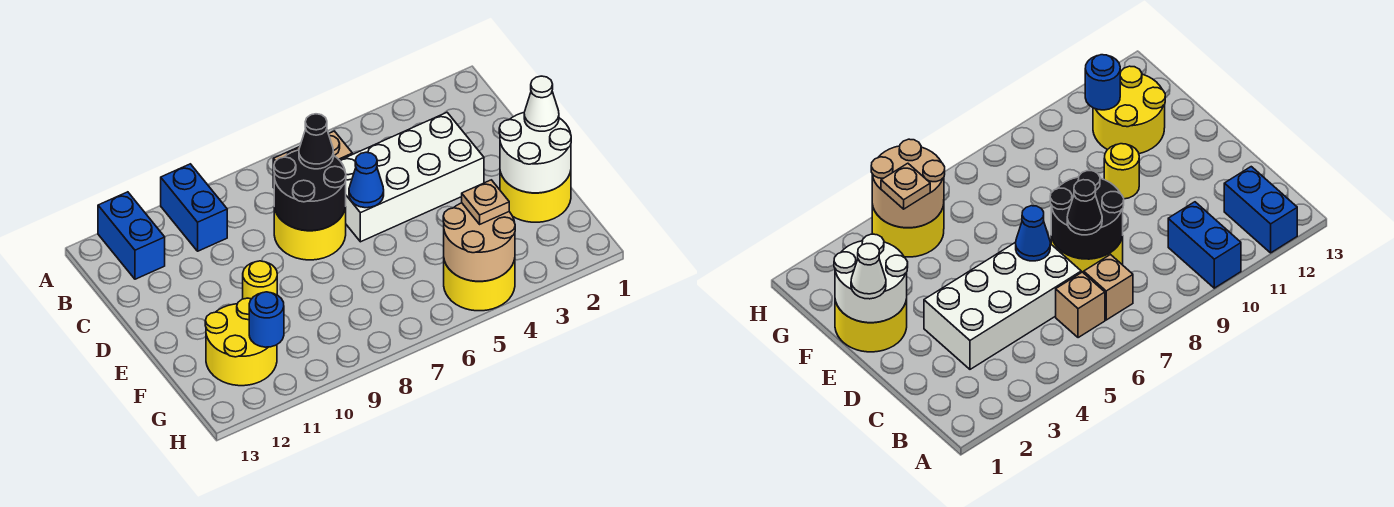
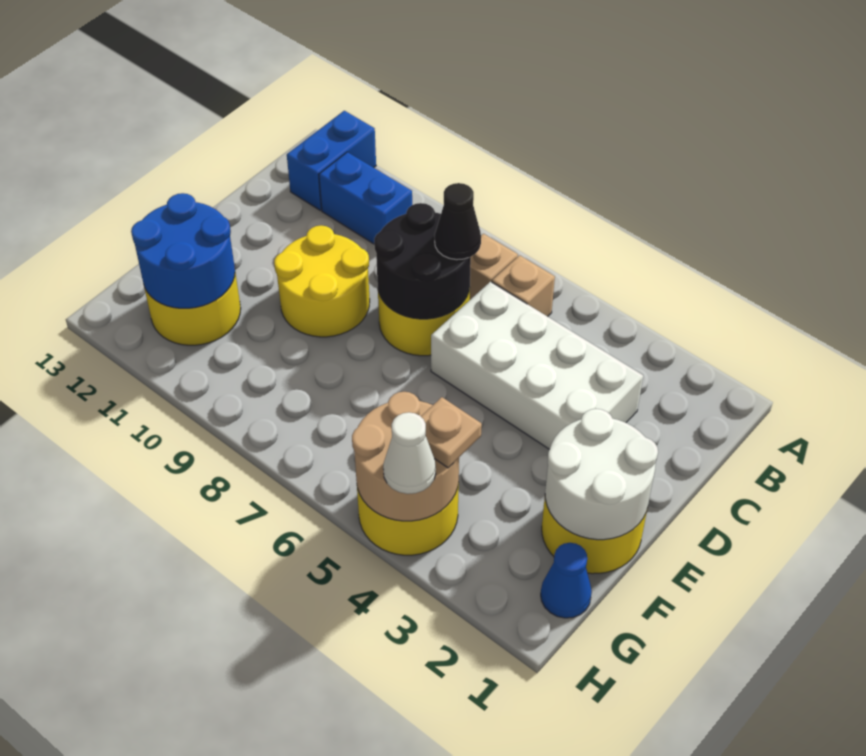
blue 1x2 brick [161,164,227,251] -> blue 1x2 brick turned to [319,152,412,244]
blue 1x1 cone [349,152,384,208] -> blue 1x1 cone moved to [541,543,592,618]
white 1x1 cone [524,76,559,131] -> white 1x1 cone moved to [383,412,436,494]
yellow 1x1 round brick [243,261,277,299] -> yellow 2x2 round brick [274,225,370,337]
blue 1x1 round brick [249,292,284,347] -> blue 2x2 round brick [131,193,235,308]

